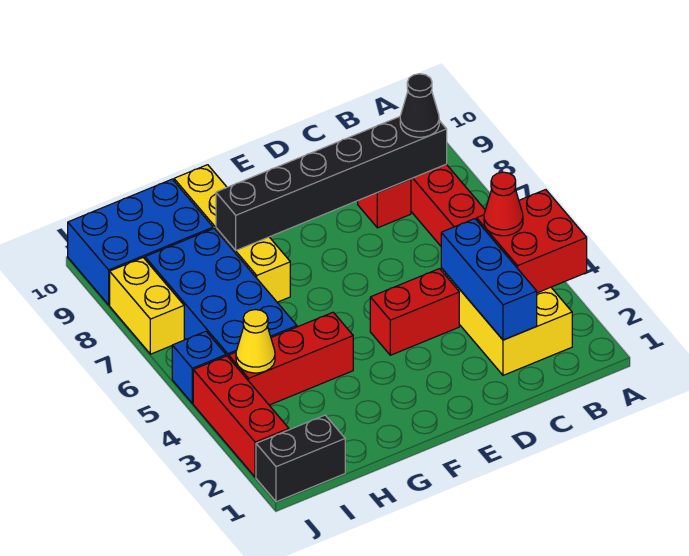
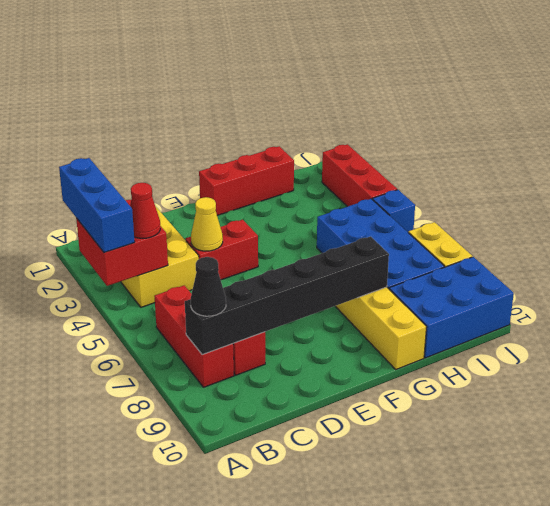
blue 1x3 brick [441,219,537,340] -> blue 1x3 brick moved to [59,158,135,253]
red 1x3 brick [229,312,353,405] -> red 1x3 brick moved to [199,146,294,215]
black 1x2 brick [256,415,345,502] -> none
yellow 1x1 cone [236,310,275,373] -> yellow 1x1 cone moved to [191,197,223,251]

